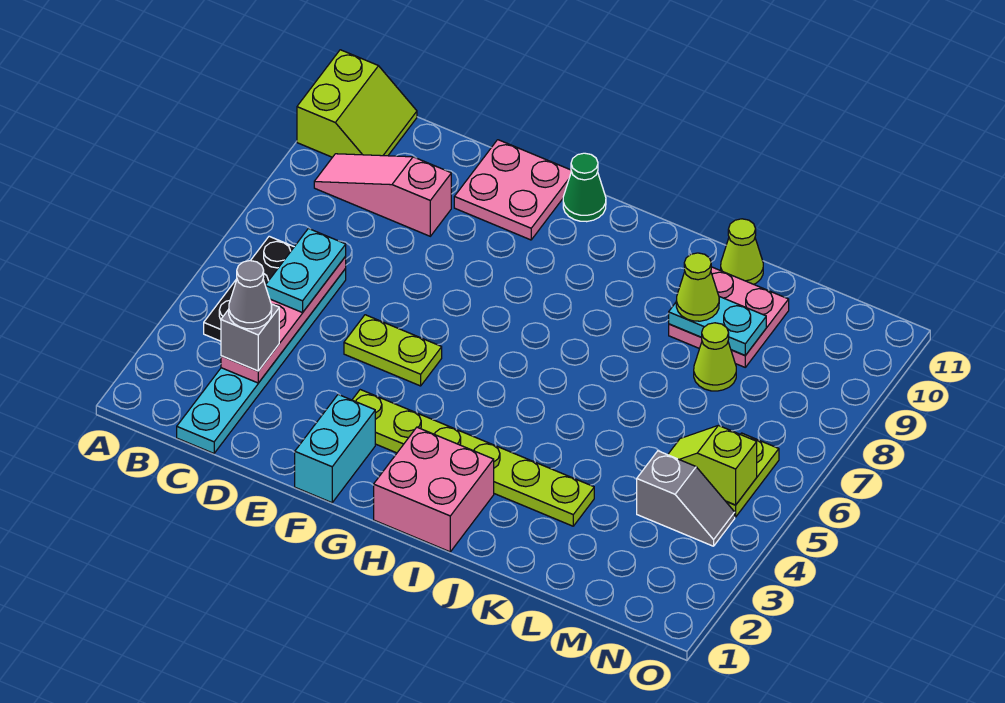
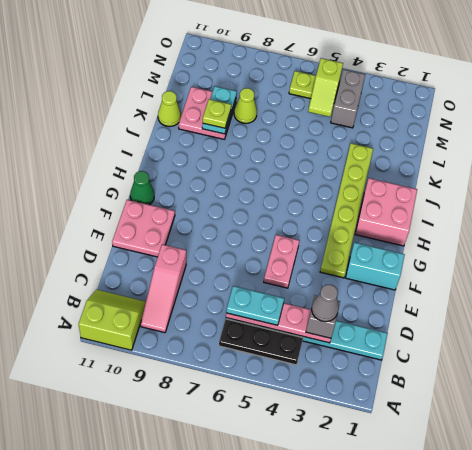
lime 1x2 plate [344,315,442,386] -> pink 1x2 plate [264,235,300,288]
lime 1x1 cone [676,253,719,321] -> lime 1x1 plate [203,99,231,128]
grey 1x2 slope [637,451,735,546] -> grey 1x2 brick [331,69,365,128]

